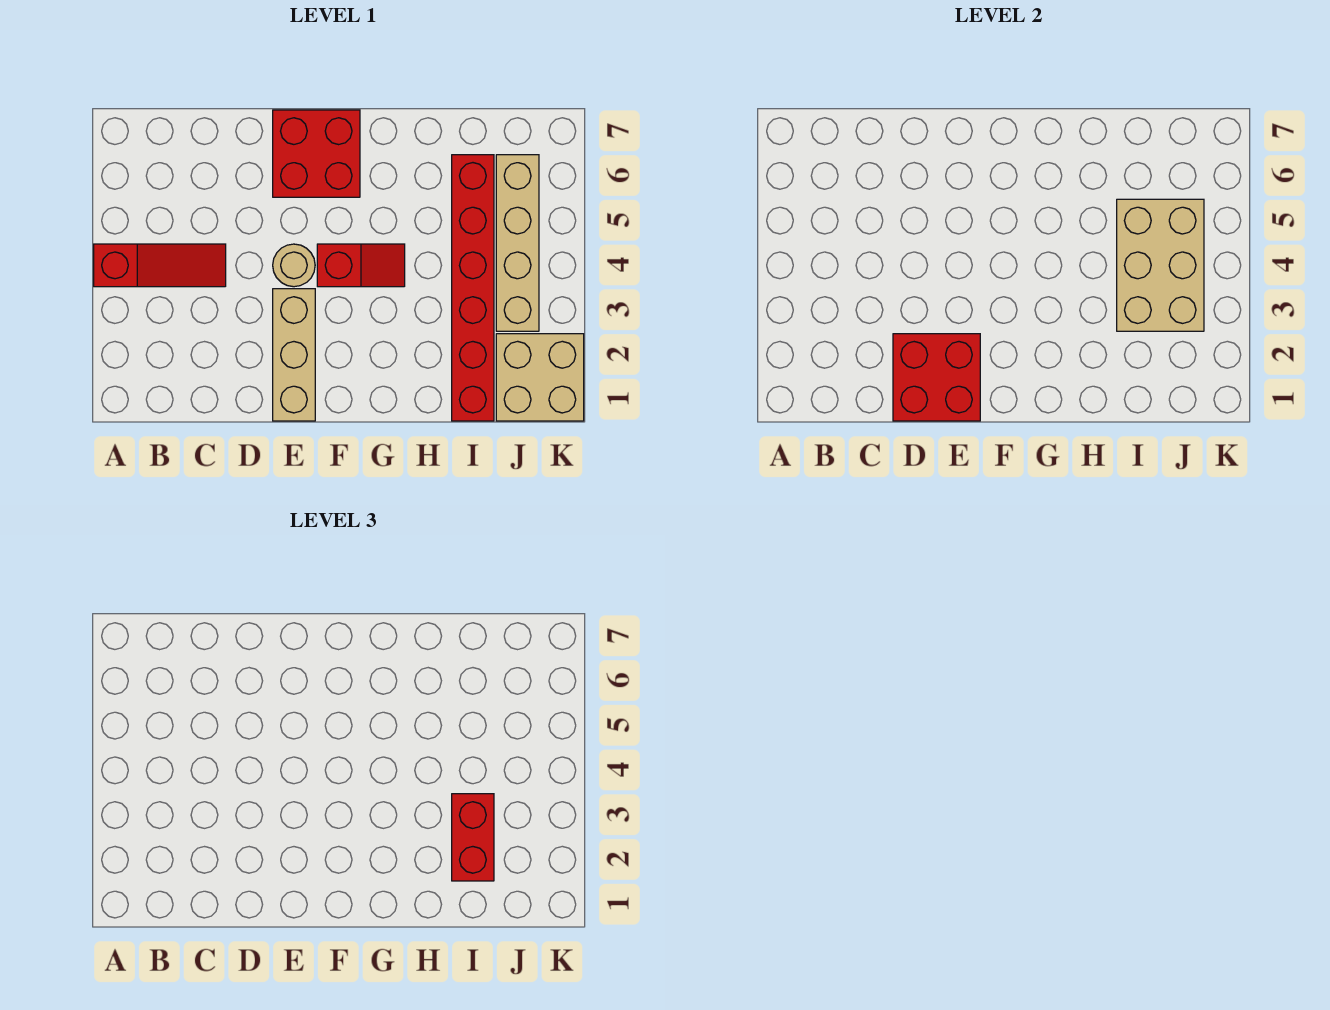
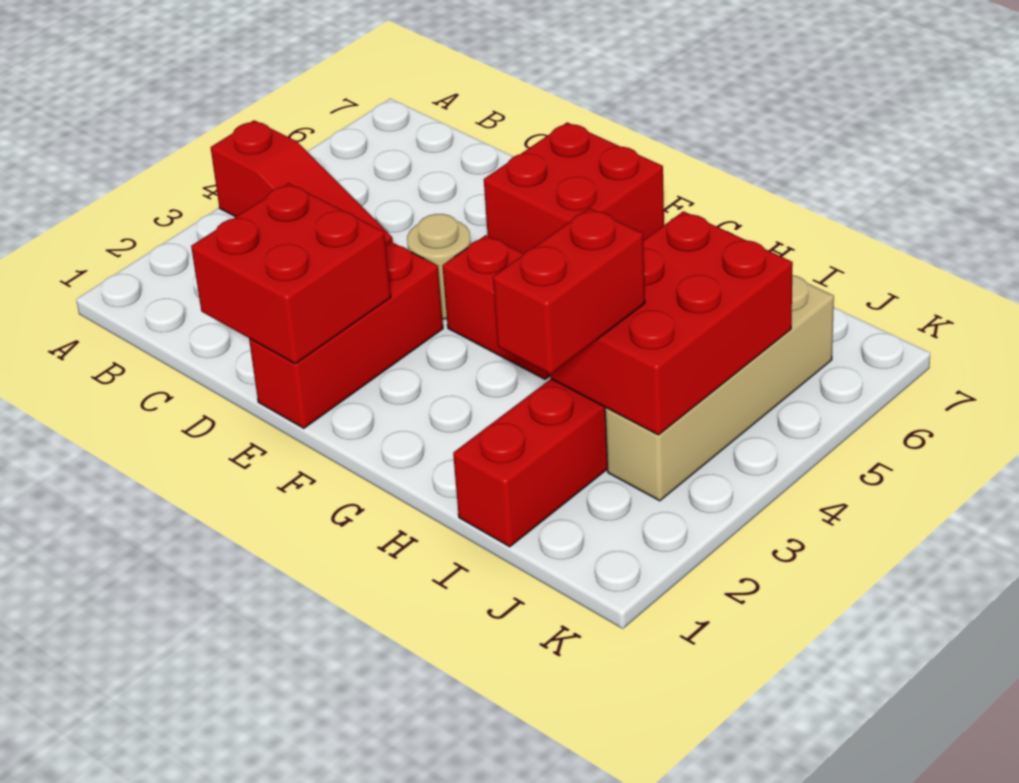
tan 1x3 brick [273,289,315,421] -> red 1x3 brick [249,242,443,428]
tan 2x3 brick [1117,199,1204,331] -> red 2x3 brick [550,211,793,435]
tan 2x2 brick [496,334,584,421] -> none

